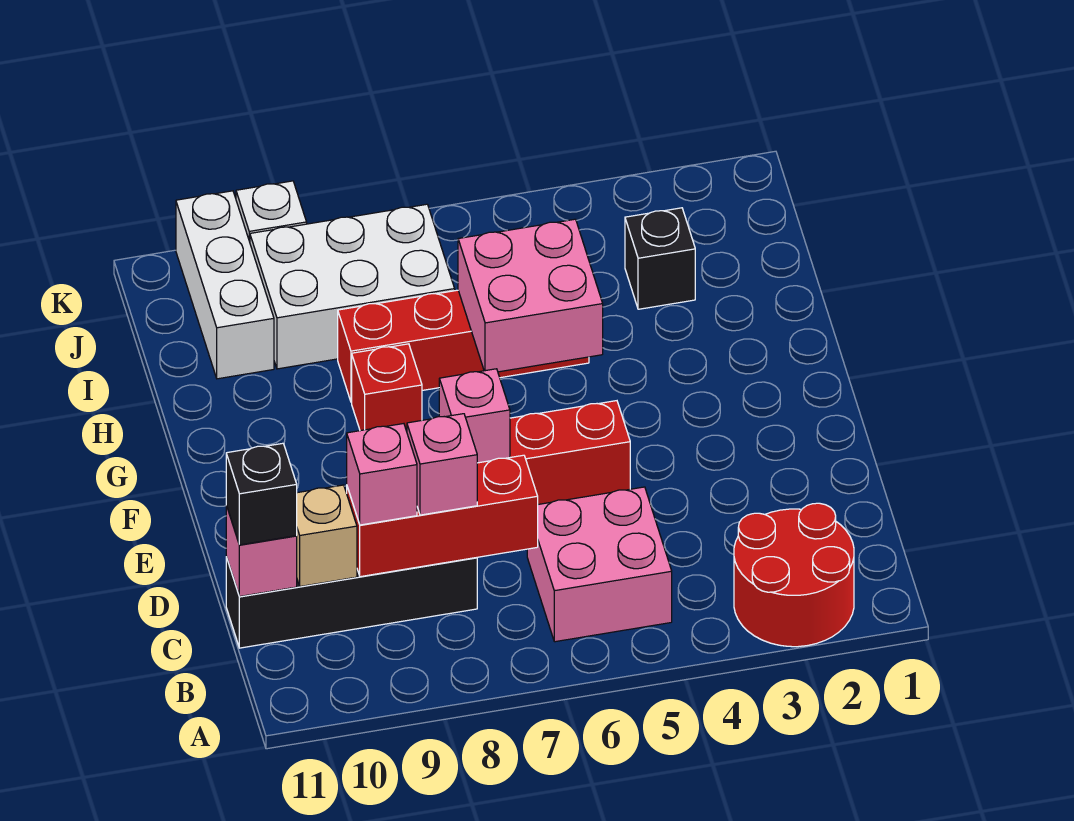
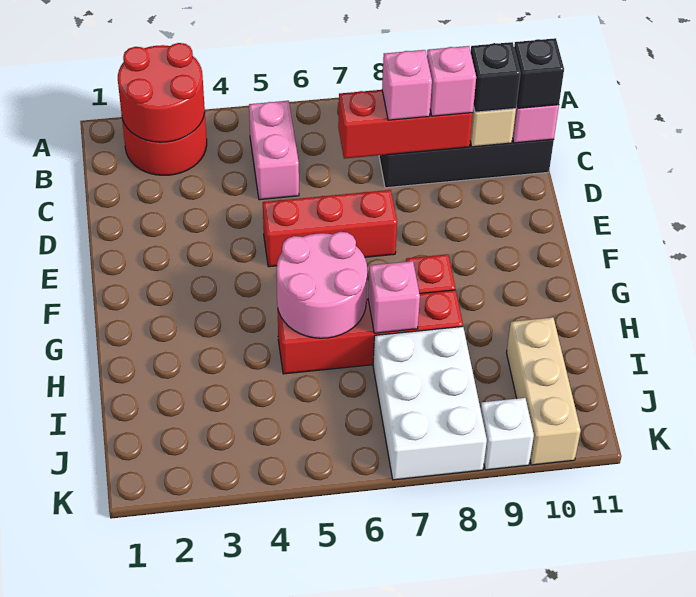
none -> red 2x2 round brick [118,43,205,142]
pink 2x2 brick [527,487,672,642] -> pink 1x2 brick [249,101,299,200]
pink 1x1 brick [439,369,510,463] -> pink 1x1 brick moved to [368,261,420,333]
pink 2x2 brick [458,219,603,372] -> pink 2x2 round brick [276,232,367,338]
black 1x1 brick [625,208,695,309] -> black 1x1 brick moved to [471,42,520,112]
white 2x3 brick [250,204,455,369] -> white 2x3 brick turned to [373,327,487,480]
white 1x3 brick [176,191,274,379] -> tan 1x3 brick [507,317,581,465]

